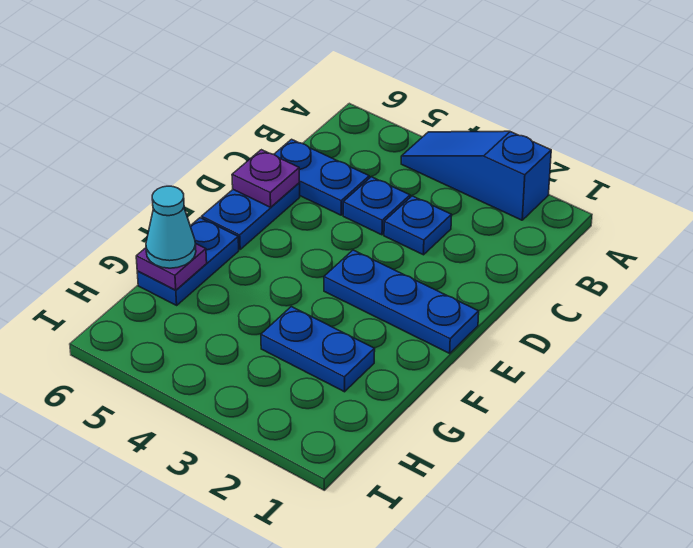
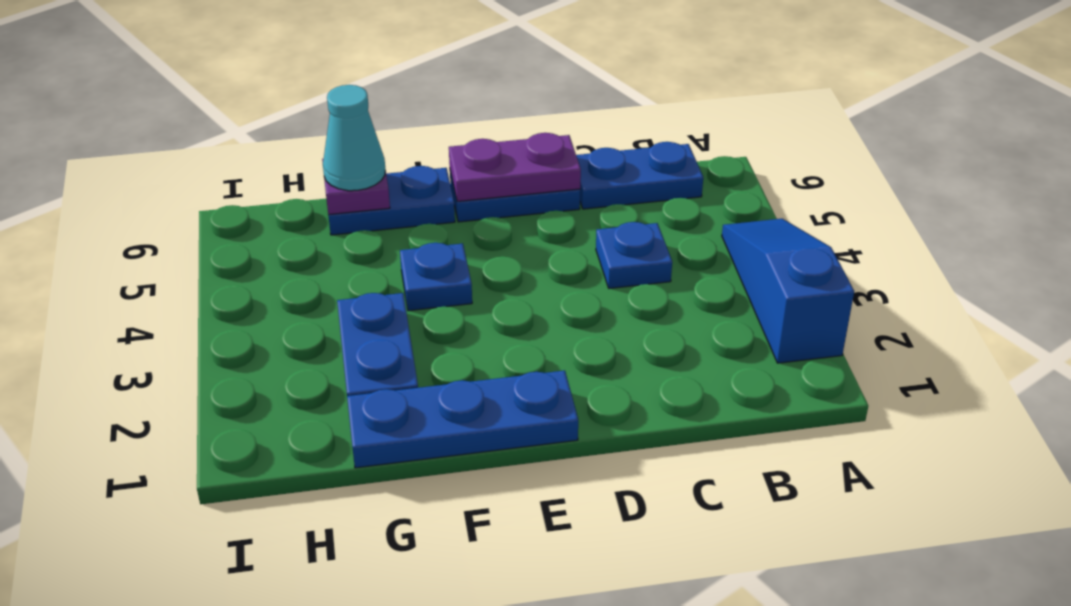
blue 1x1 plate [384,196,452,255] -> blue 1x1 plate moved to [400,243,472,311]
blue 1x2 plate [274,139,369,215] -> blue 1x2 plate turned to [576,142,703,209]
purple 1x1 plate [232,150,300,207] -> purple 1x2 plate [449,133,581,201]
blue 1x3 plate [324,250,479,353] -> blue 1x3 plate turned to [347,371,578,468]

